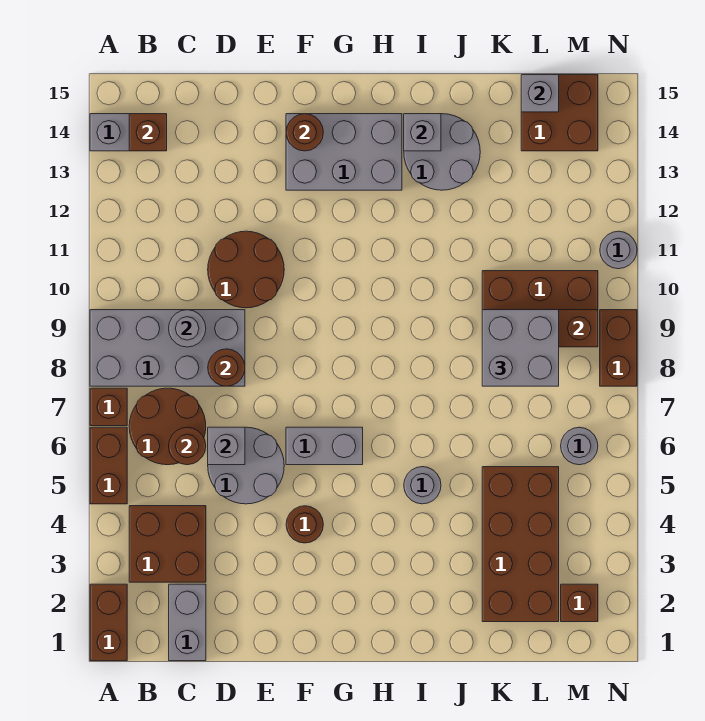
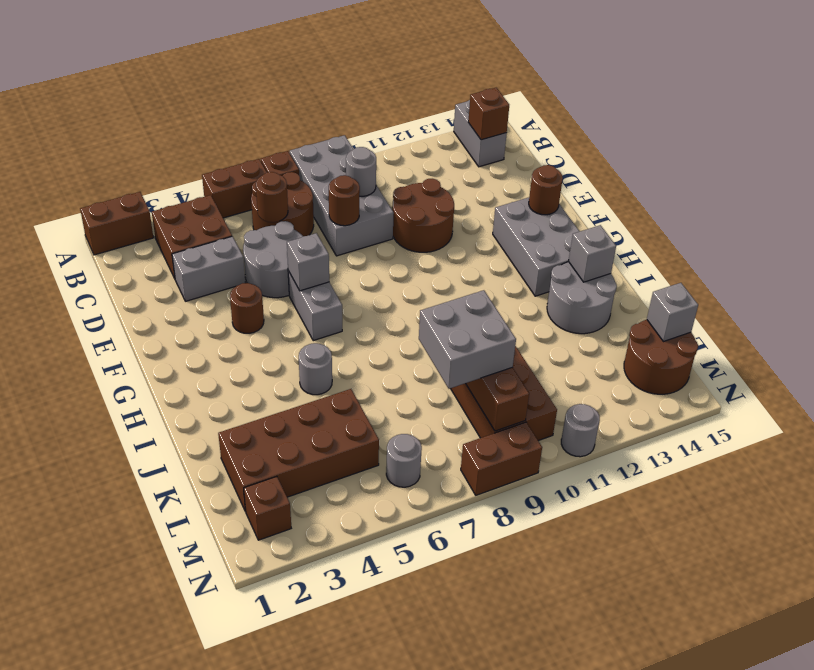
grey 1x2 brick [169,584,206,661] -> grey 1x2 brick moved to [172,236,245,301]
grey 1x1 brick [208,427,245,465] -> grey 1x1 brick moved to [287,233,329,291]
brown 2x2 brick [521,75,598,151] -> brown 2x2 round brick [624,320,698,394]

